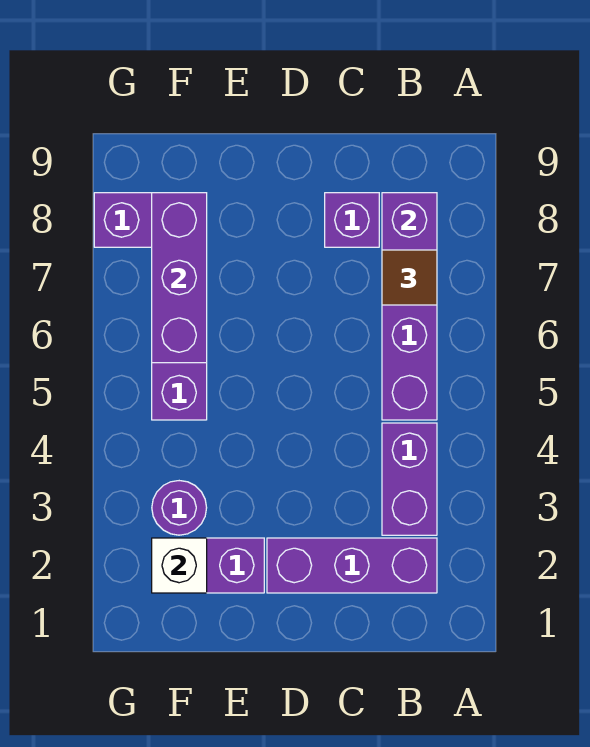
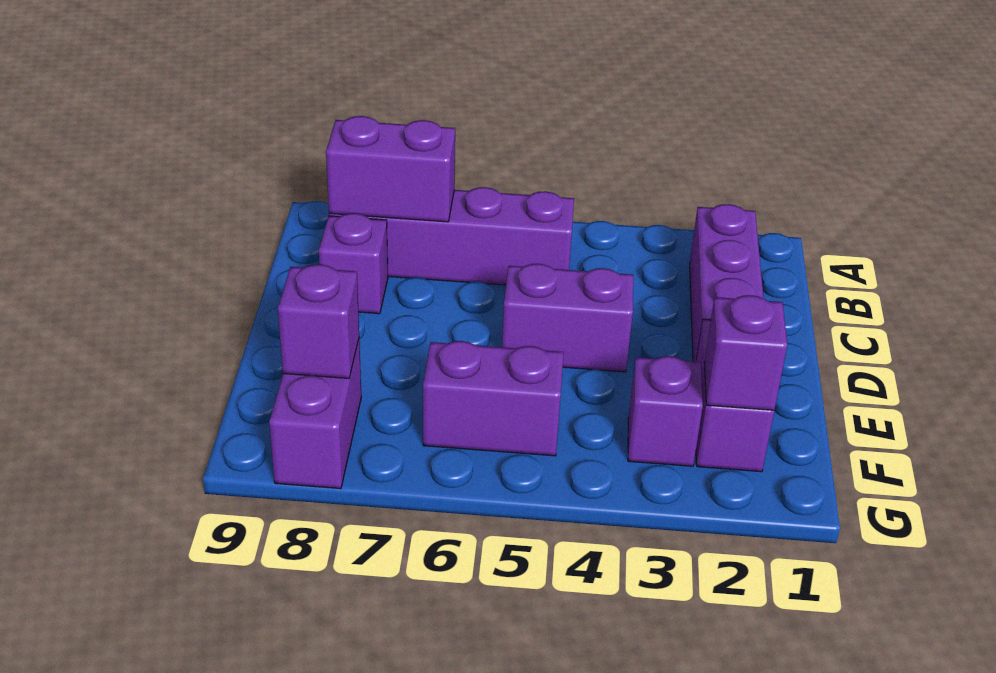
purple 1x2 brick [382,423,437,535] -> purple 1x2 brick moved to [502,264,633,372]
brown 1x1 tile [382,250,437,305] -> none
white 1x1 brick [152,538,207,593] -> purple 1x1 brick [704,295,787,410]
purple 1x1 round brick [152,481,207,535] -> purple 1x1 brick [628,356,703,466]
purple 1x3 brick [152,193,207,363] -> purple 1x1 brick [278,264,359,378]

